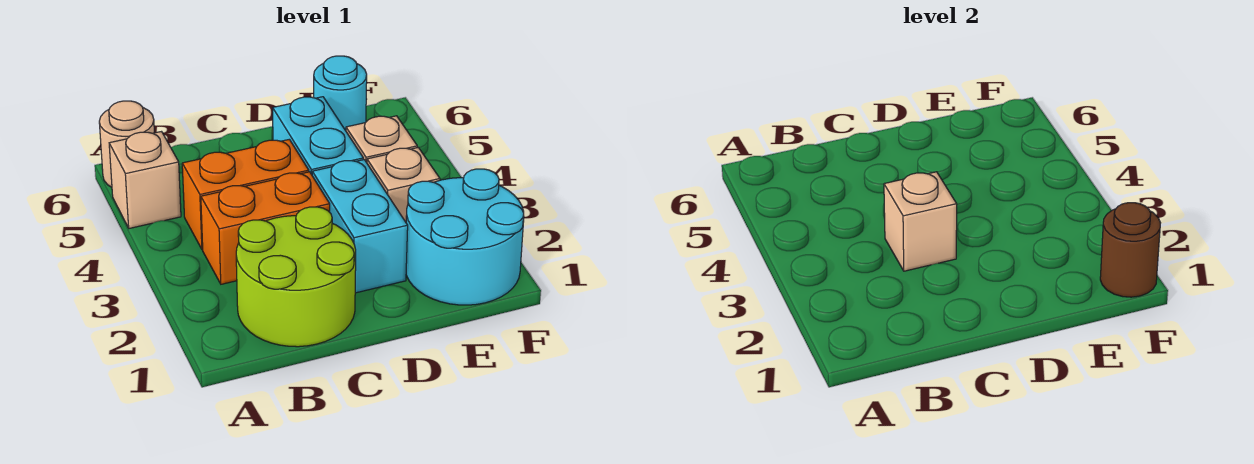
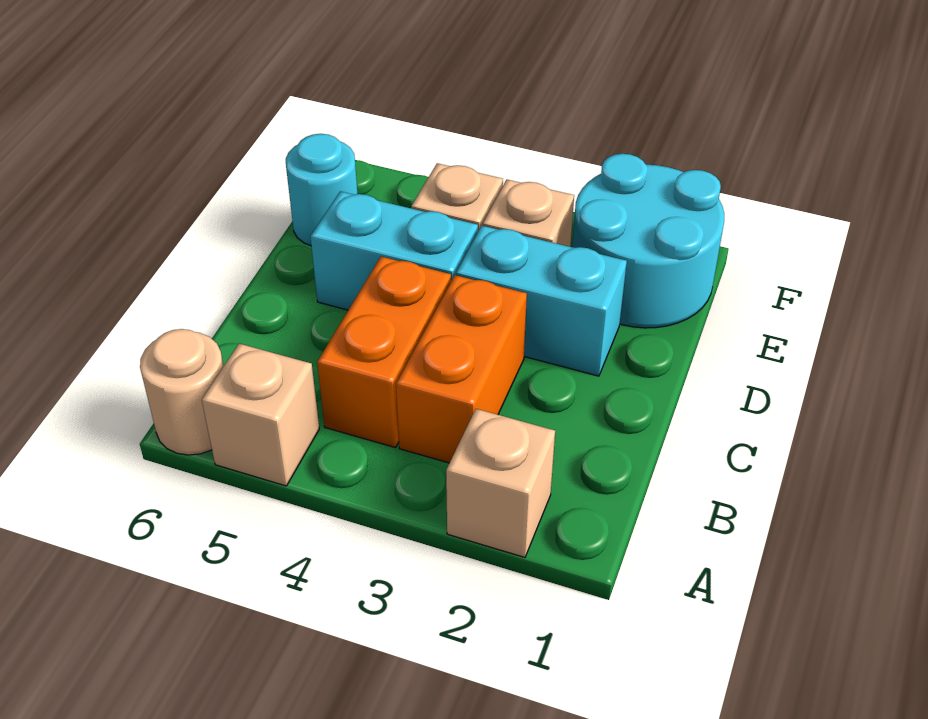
lime 2x2 round brick [236,207,356,347] -> none
tan 1x1 brick [884,172,957,271] -> tan 1x1 brick moved to [446,409,555,557]
brown 1x1 round brick [1100,203,1160,297] -> none

